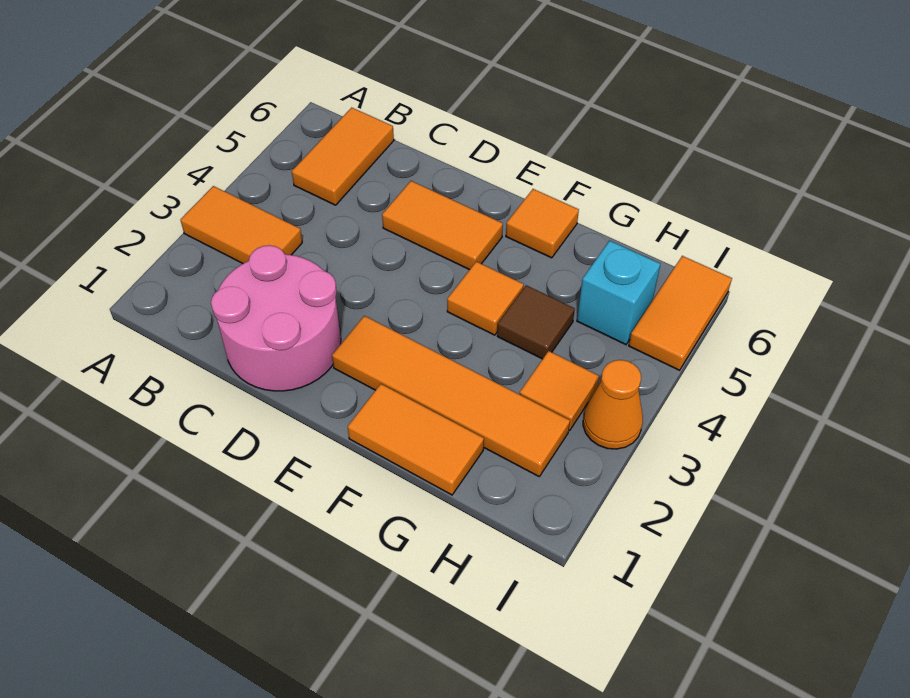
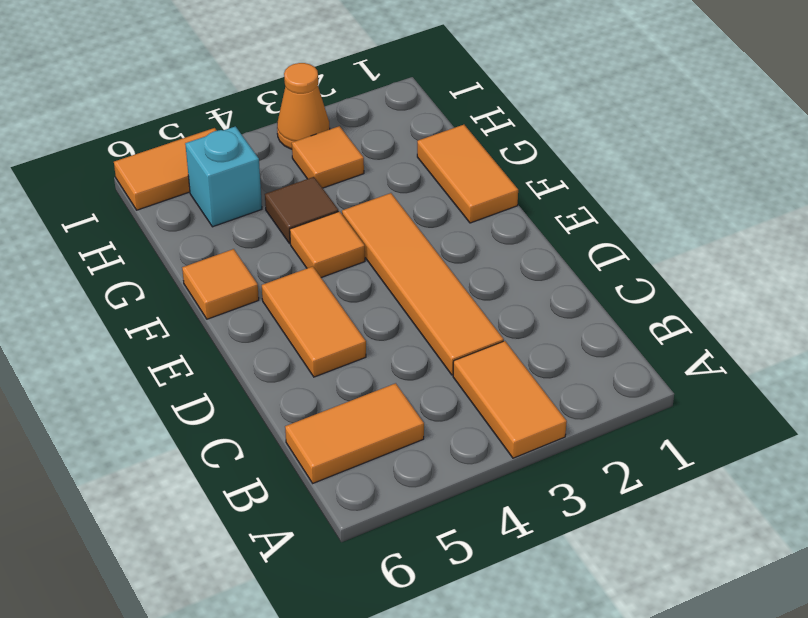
pink 2x2 round brick [211,245,341,391] -> none
orange 1x4 tile [332,316,570,476] -> orange 1x4 tile moved to [342,193,504,375]

